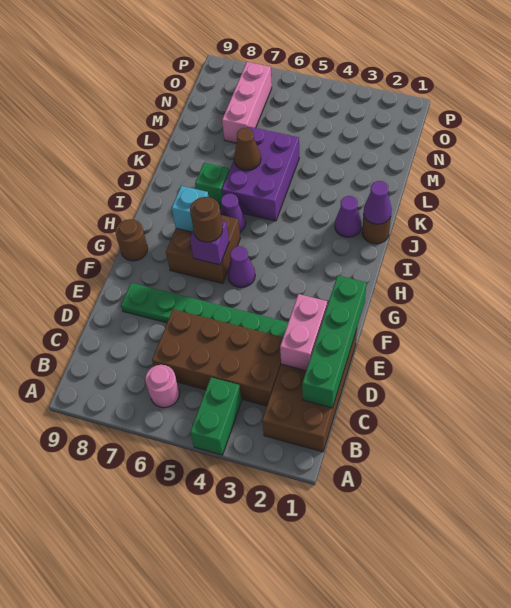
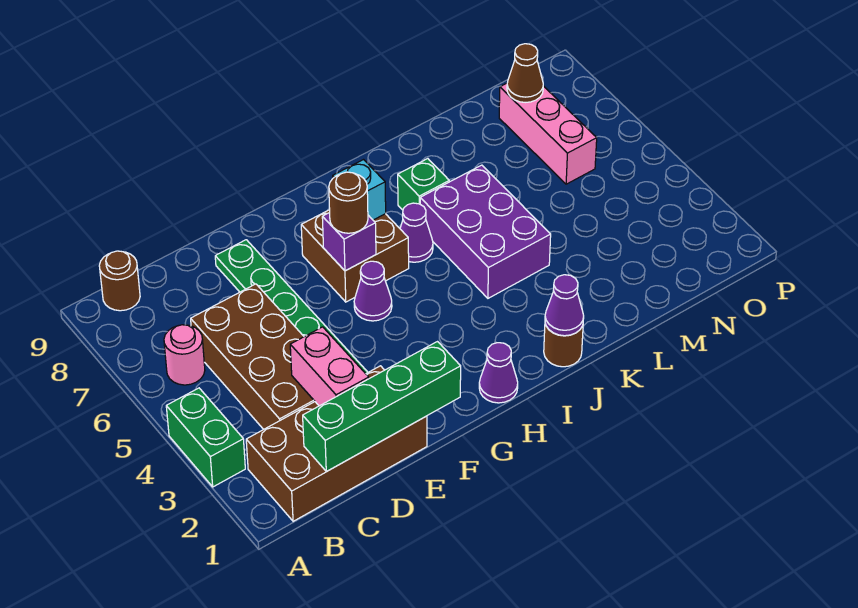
green 1x2 brick [190,377,242,455] -> green 1x2 brick turned to [166,388,245,487]
pink 1x2 brick [280,294,327,371] -> pink 1x2 brick turned to [290,327,369,406]
brown 1x1 round brick [115,219,148,261] -> brown 1x1 round brick moved to [99,251,140,311]
purple 1x1 cone [335,196,362,237] -> purple 1x1 cone moved to [479,343,518,403]
purple 2x3 brick [222,127,299,221] -> purple 2x3 brick turned to [420,165,551,298]
brown 1x1 cone [234,128,261,170] -> brown 1x1 cone moved to [507,44,543,102]
pink 1x3 brick [222,62,272,143] -> pink 1x3 brick turned to [499,83,597,184]

